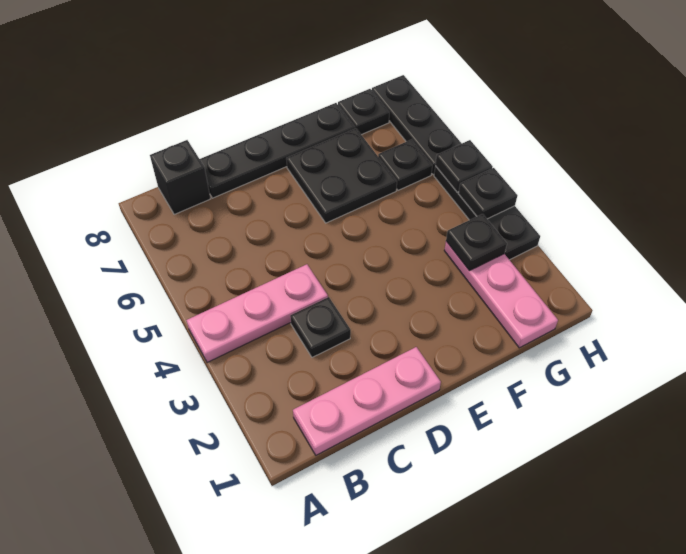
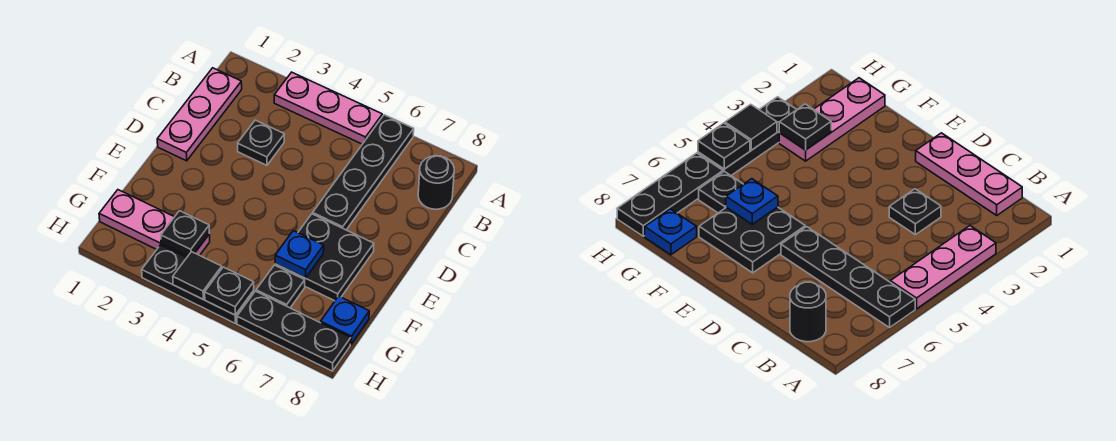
pink 1x3 plate [186,264,328,363] -> pink 1x3 plate turned to [274,72,382,144]
black 1x1 brick [150,140,211,215] -> black 1x1 round brick [418,156,454,209]
black 1x4 plate [200,103,355,198] -> black 1x4 plate moved to [313,115,414,230]
none -> blue 1x1 plate [275,231,324,278]
black 1x1 plate [338,89,389,135] -> blue 1x1 plate [321,296,369,344]
black 1x1 plate [458,168,517,219] -> black 1x1 tile [173,252,222,299]

